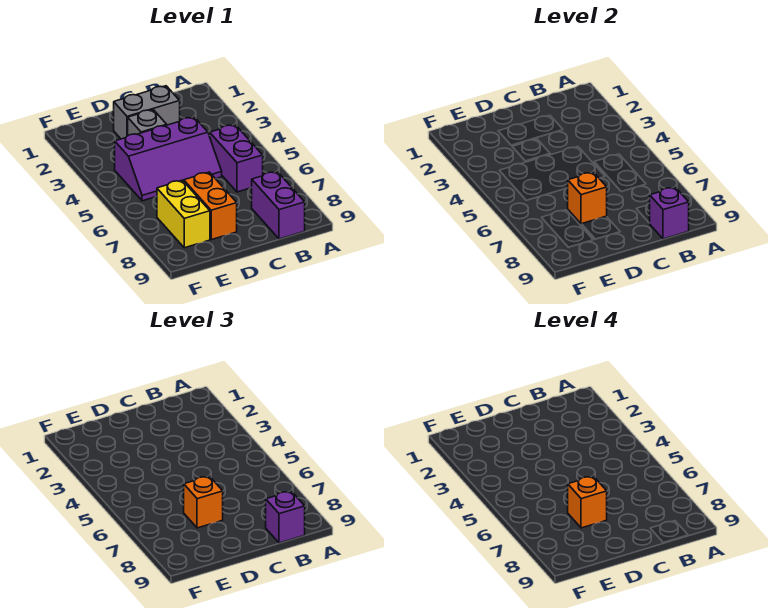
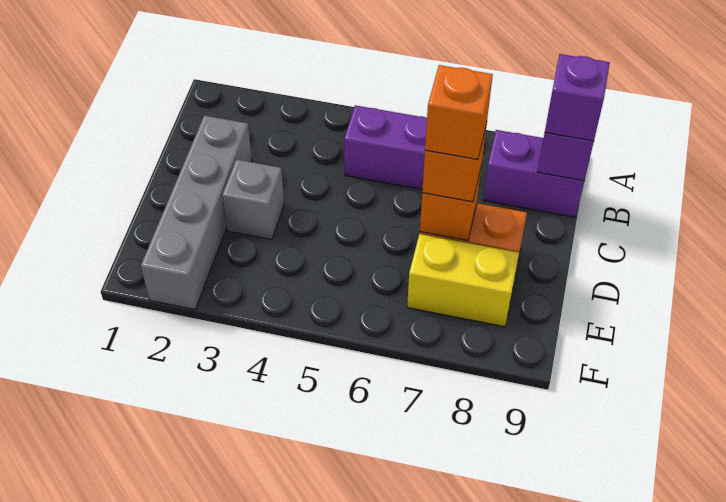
grey 1x2 brick [114,86,180,139] -> grey 1x4 brick [141,116,252,309]
purple 2x3 slope [115,117,222,201] -> none

